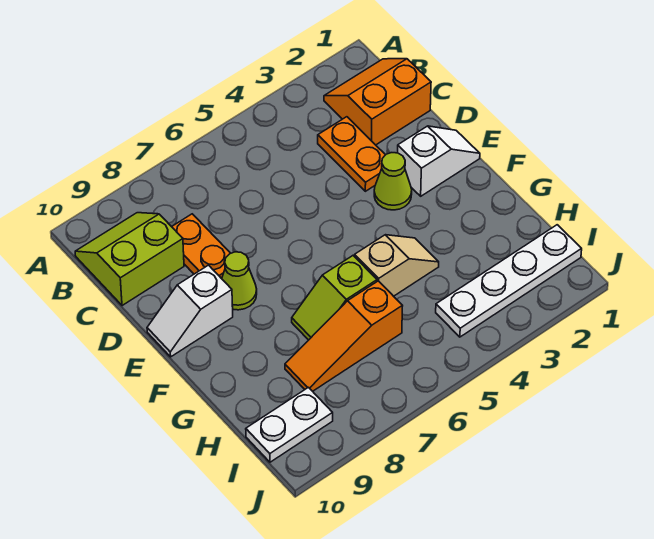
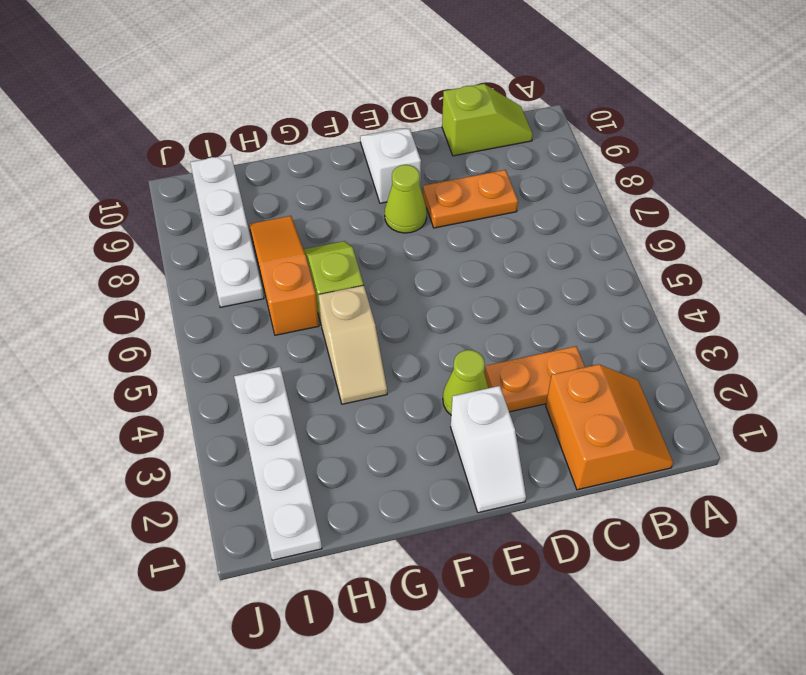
lime 2x2 slope [75,213,184,306] -> lime 1x2 slope [442,84,533,156]
white 1x2 plate [246,387,333,462] -> white 1x4 plate [190,155,264,307]

